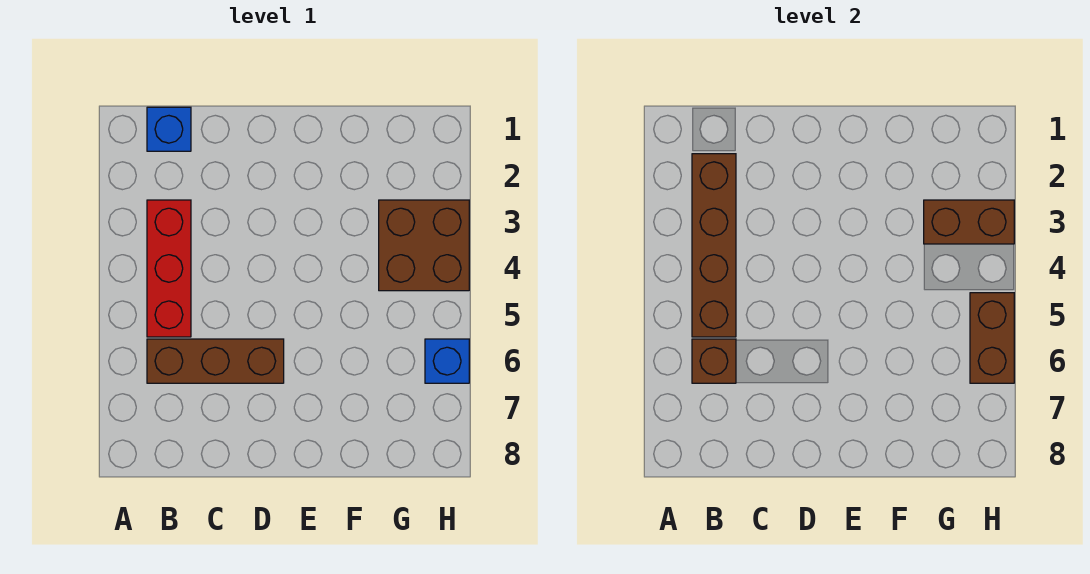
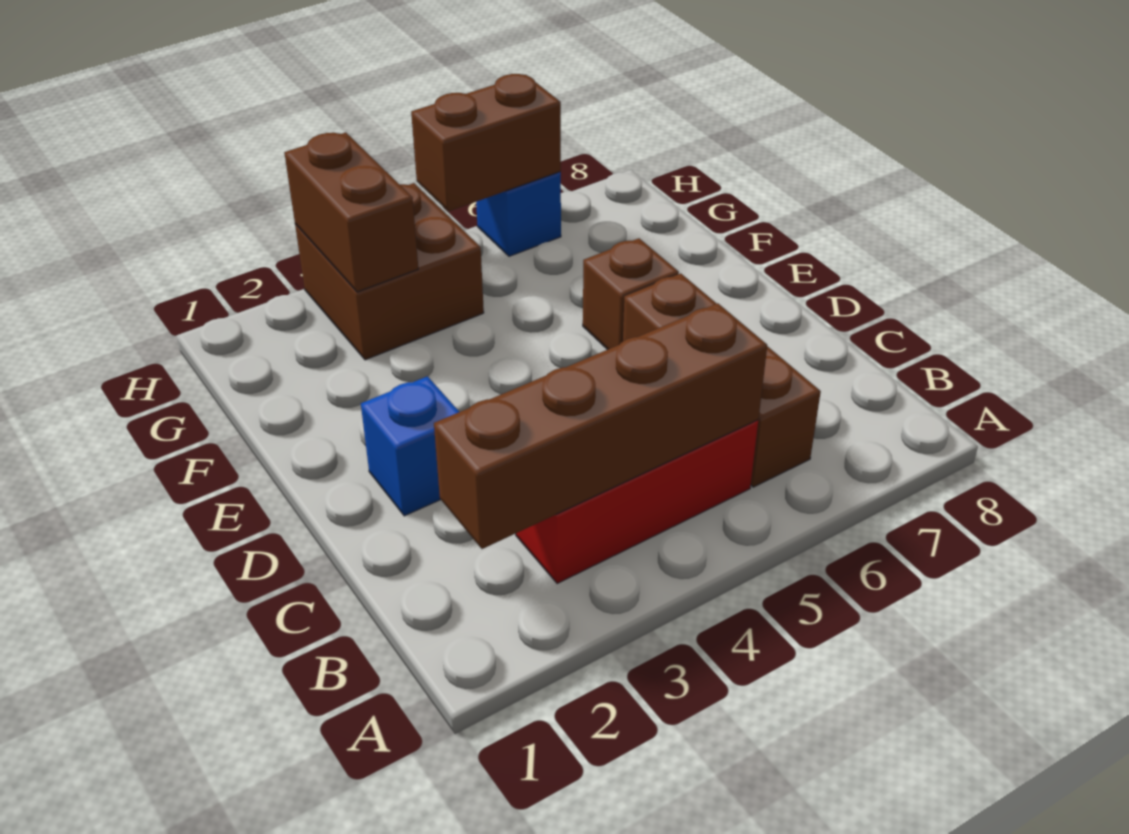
blue 1x1 brick [147,107,191,151] -> blue 1x1 brick moved to [361,376,459,516]
brown 1x1 brick [692,339,736,383] -> brown 1x1 brick moved to [583,238,679,350]

